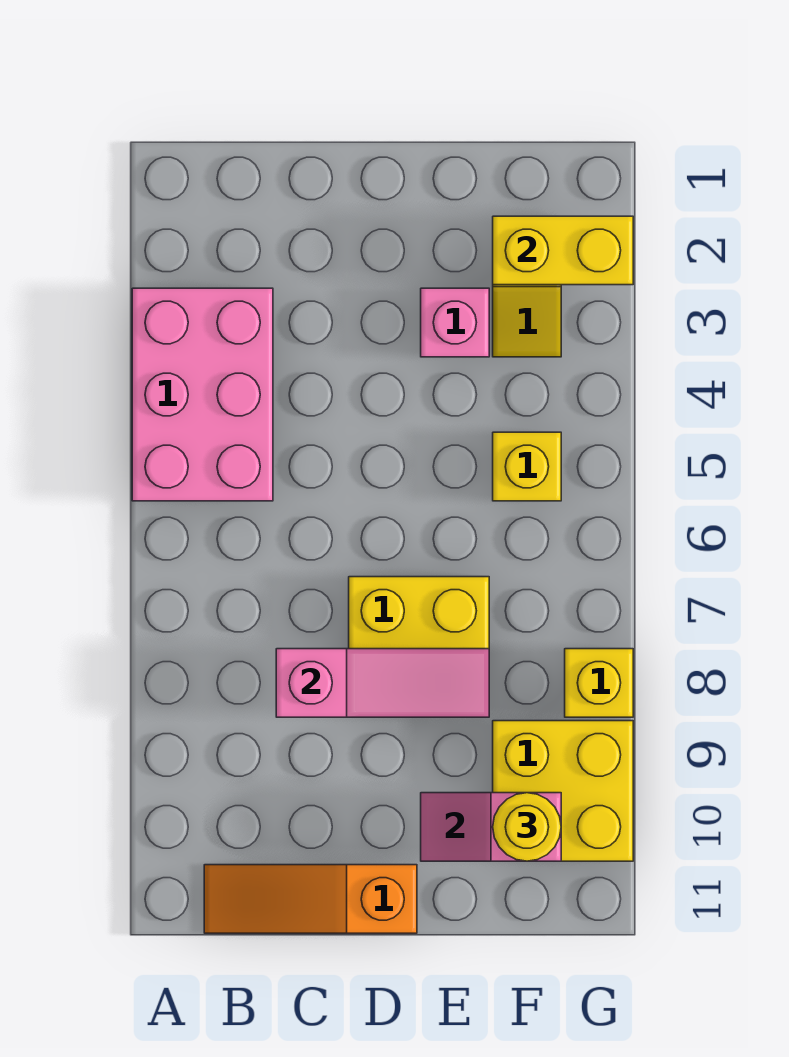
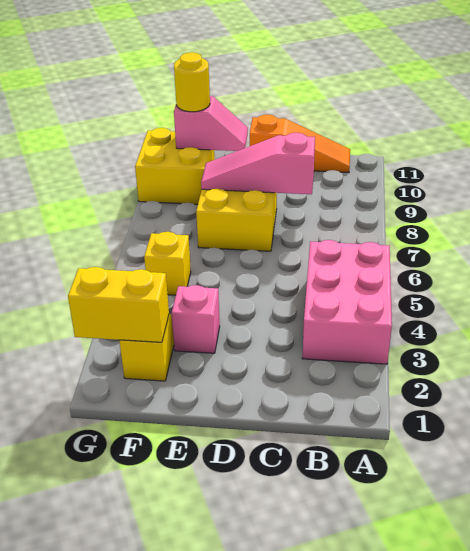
yellow 1x1 brick [565,649,633,717] -> none

